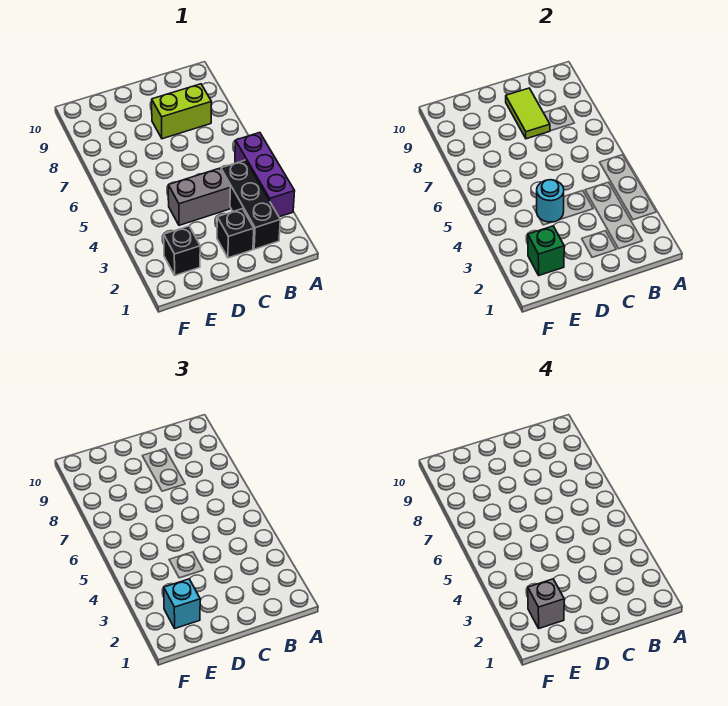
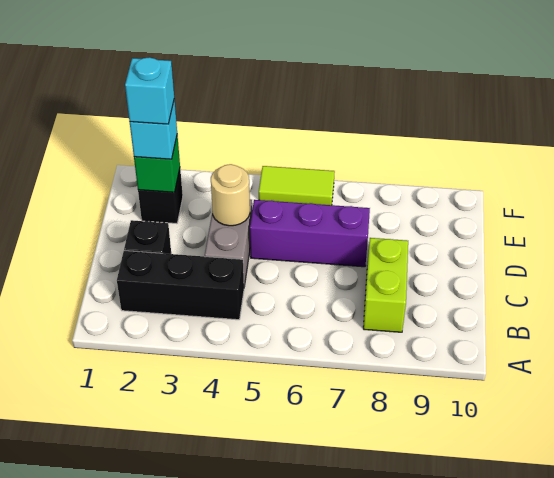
purple 1x3 brick [235,133,295,217] -> purple 1x3 brick moved to [250,200,370,267]
lime 1x2 tile [506,88,550,139] -> lime 1x2 tile moved to [259,166,335,205]
cyan 1x1 round brick [536,180,564,222] -> tan 1x1 round brick [211,164,250,226]
grey 1x1 brick [528,579,564,628] -> cyan 1x1 brick [125,57,174,124]

